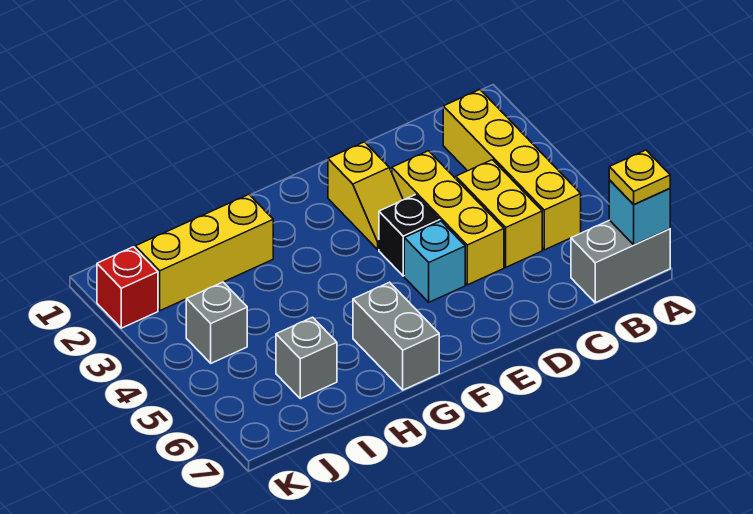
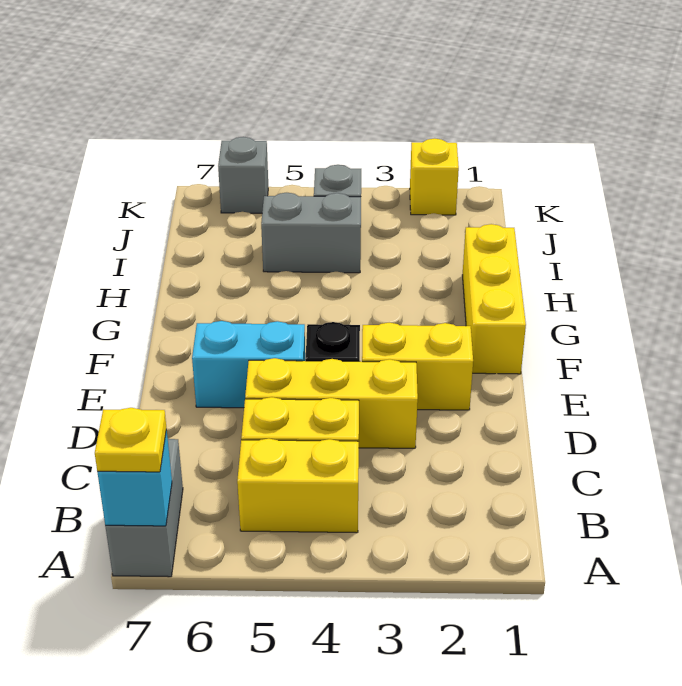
yellow 1x4 brick [443,90,581,250] -> yellow 1x2 brick [237,438,359,533]
yellow 1x2 slope [328,142,403,249] -> yellow 1x2 brick [362,323,473,410]
cyan 1x1 brick [404,221,465,302] -> cyan 1x2 brick [192,321,305,408]
grey 1x2 brick [353,282,439,390] -> grey 1x2 brick moved to [261,193,361,273]
yellow 1x3 brick [135,194,273,311] -> yellow 1x3 brick moved to [462,224,526,374]
grey 1x1 brick [276,317,337,399] -> grey 1x1 brick moved to [218,137,268,213]
red 1x1 brick [97,247,158,328] -> yellow 1x1 brick [410,138,459,215]

